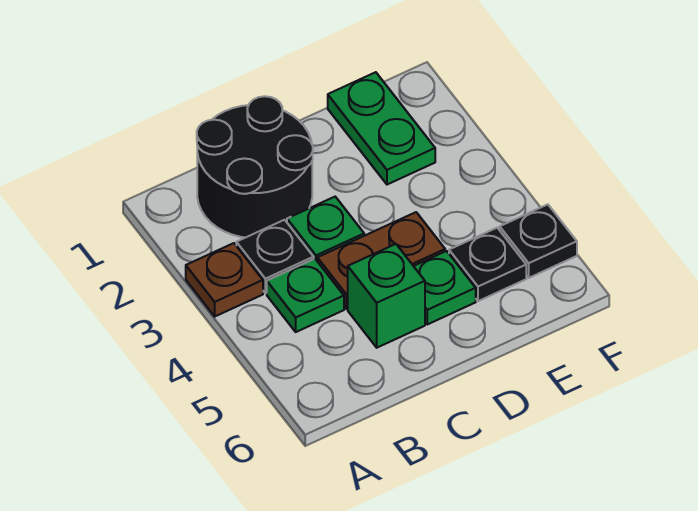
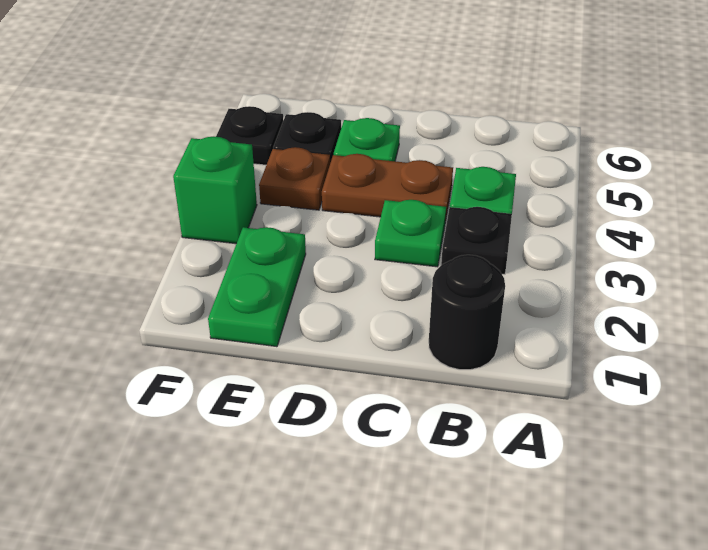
brown 1x1 plate [186,243,263,316] -> brown 1x1 plate moved to [259,147,330,210]
black 2x2 round brick [197,96,313,237] -> black 1x1 round brick [429,255,505,370]
green 1x1 brick [348,244,425,348] -> green 1x1 brick moved to [173,137,257,244]

